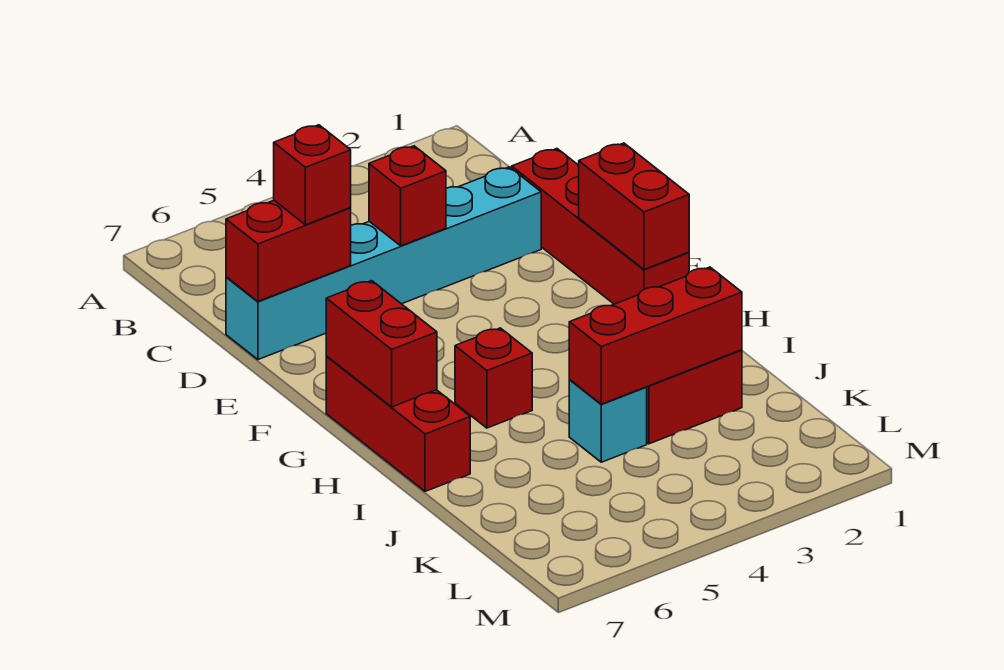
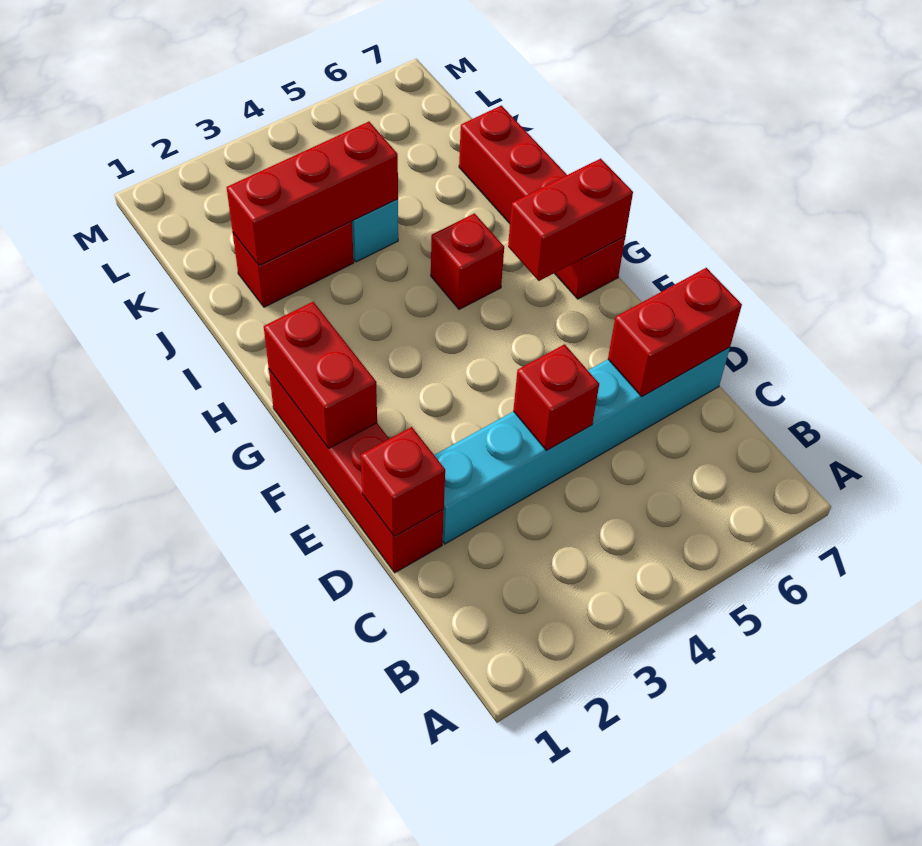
red 1x1 brick [274,125,351,225] -> red 1x1 brick moved to [361,427,445,536]
red 1x3 brick [326,357,470,491] -> red 1x4 brick [459,106,625,299]
red 1x2 brick [326,281,437,407] -> red 1x2 brick turned to [508,159,633,281]

